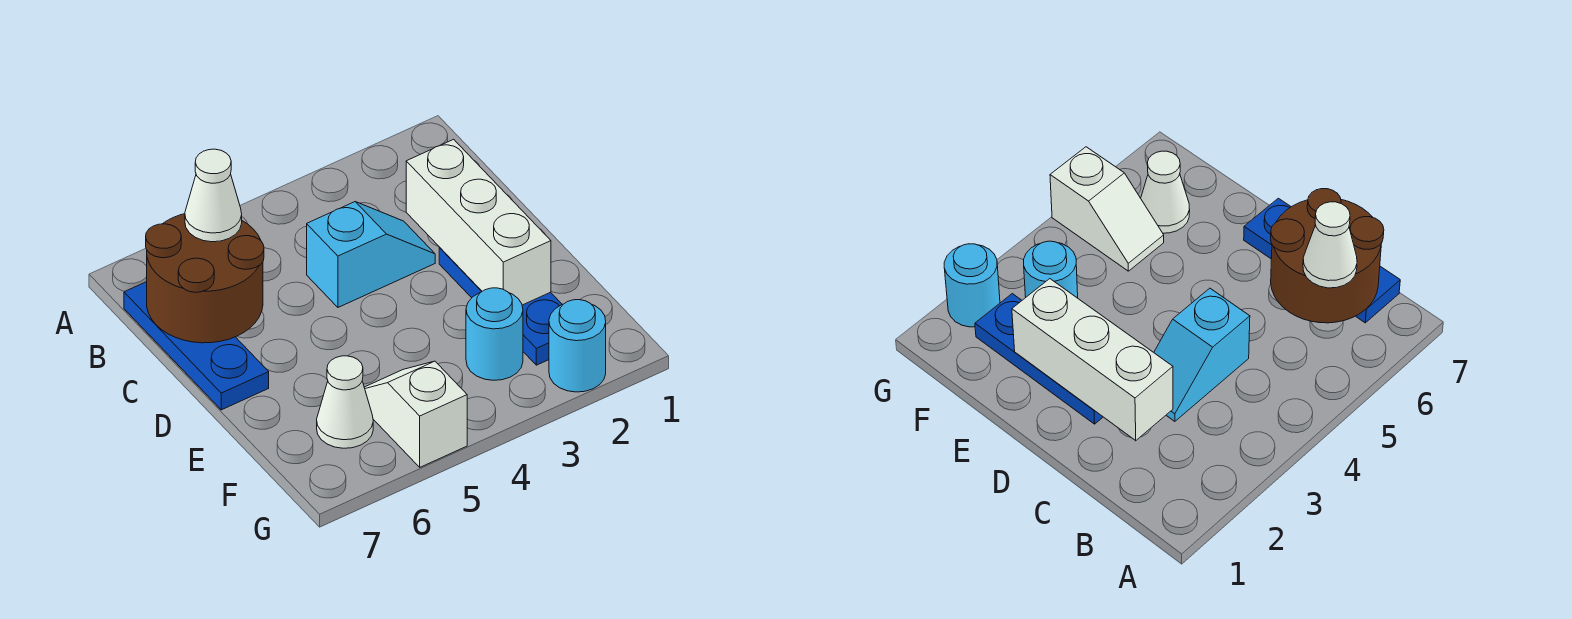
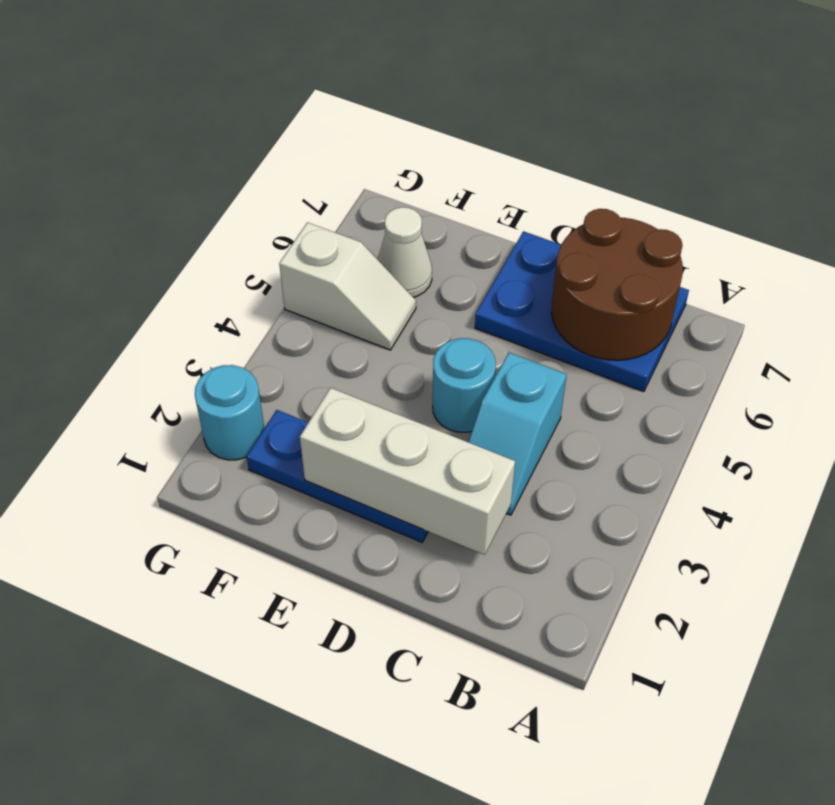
white 1x1 cone [185,149,242,242] -> none
blue 1x3 plate [124,282,269,410] -> blue 2x3 plate [475,231,689,392]
cyan 1x1 round brick [466,288,523,380] -> cyan 1x1 round brick moved to [433,338,496,432]

